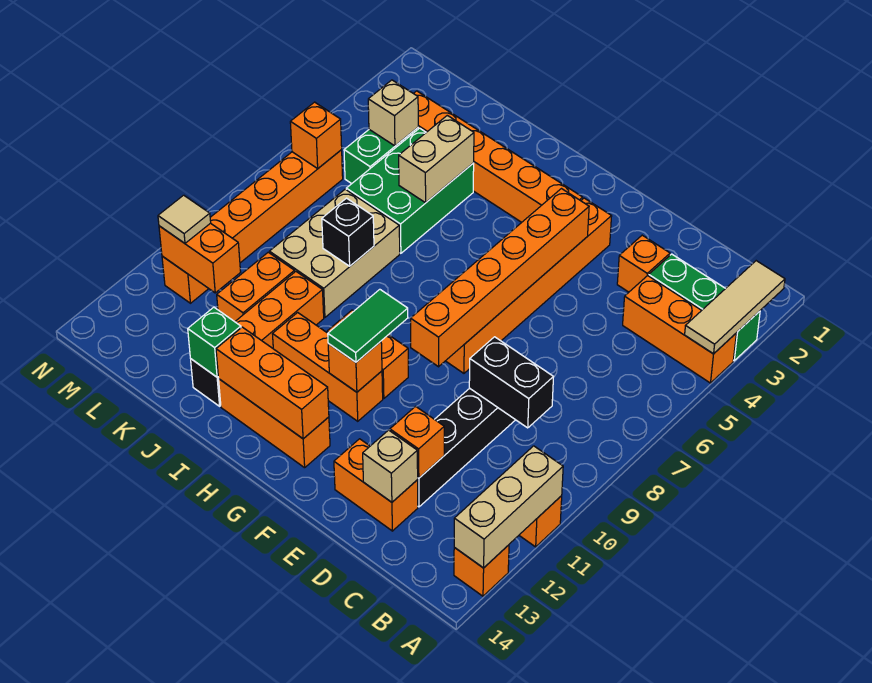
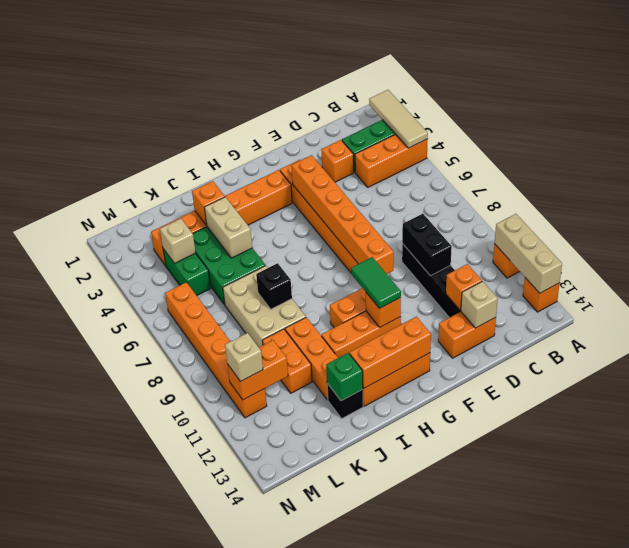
black 1x2 brick [469,337,553,428] -> black 1x2 brick turned to [402,214,452,276]
orange 1x1 brick [290,102,342,168] -> orange 1x1 brick moved to [192,181,225,226]
tan 1x1 tile [158,195,211,243] -> tan 1x1 brick [225,333,263,382]

